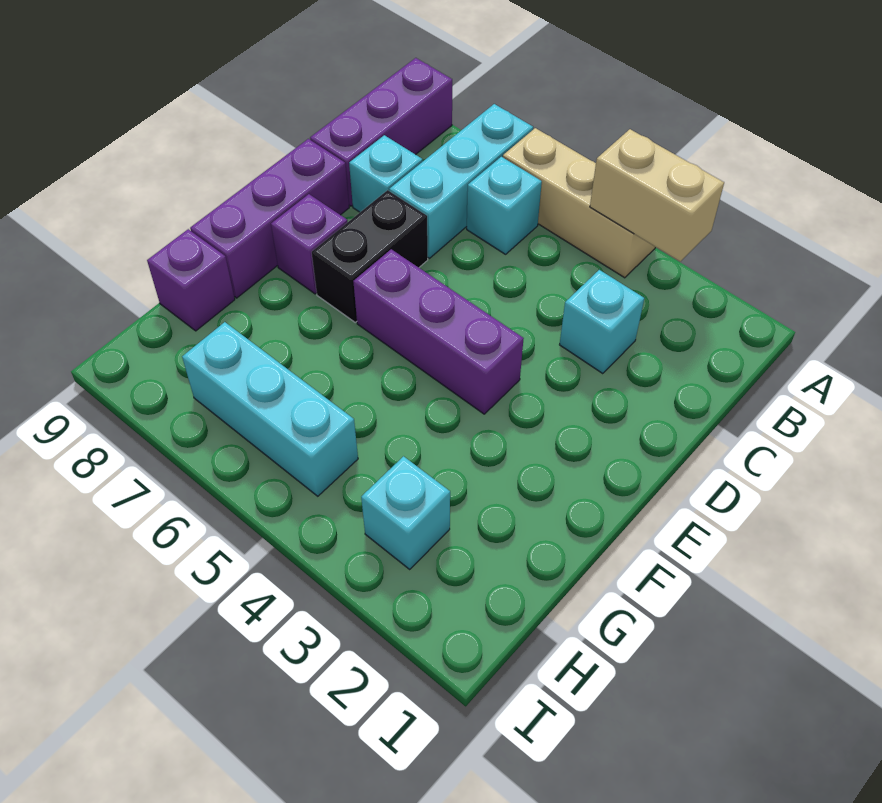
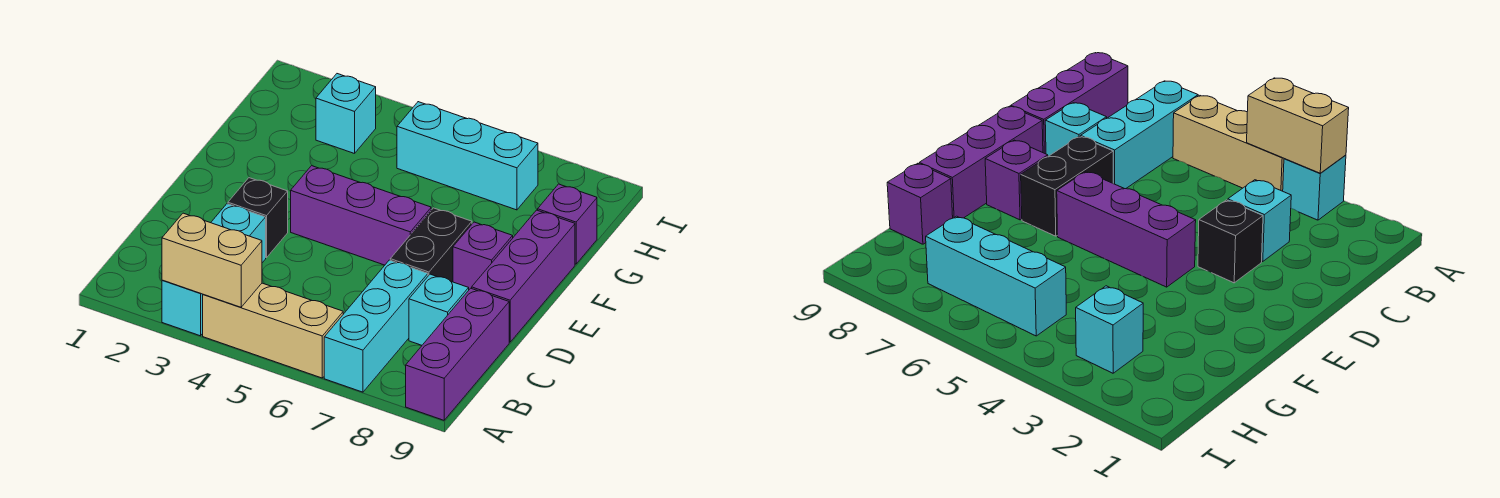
cyan 1x1 brick [467,157,542,254] -> cyan 1x1 brick moved to [162,280,203,336]
none -> black 1x1 brick [228,178,288,258]

